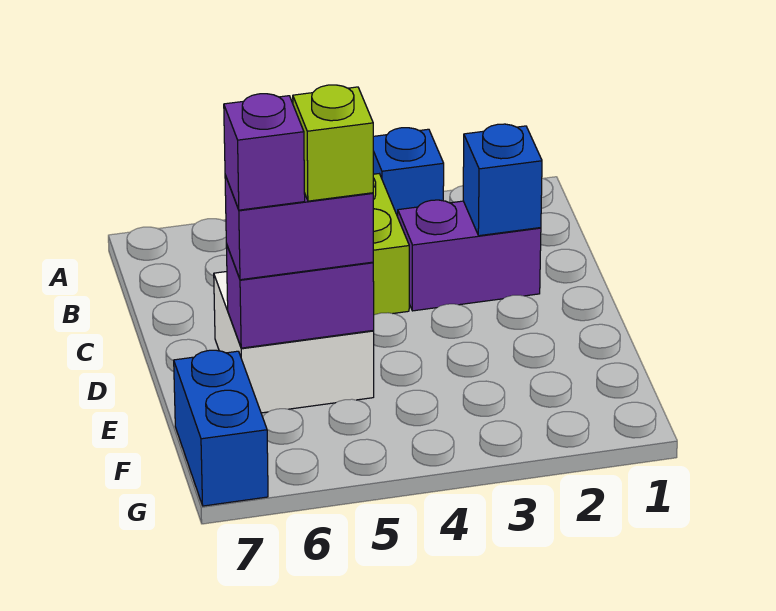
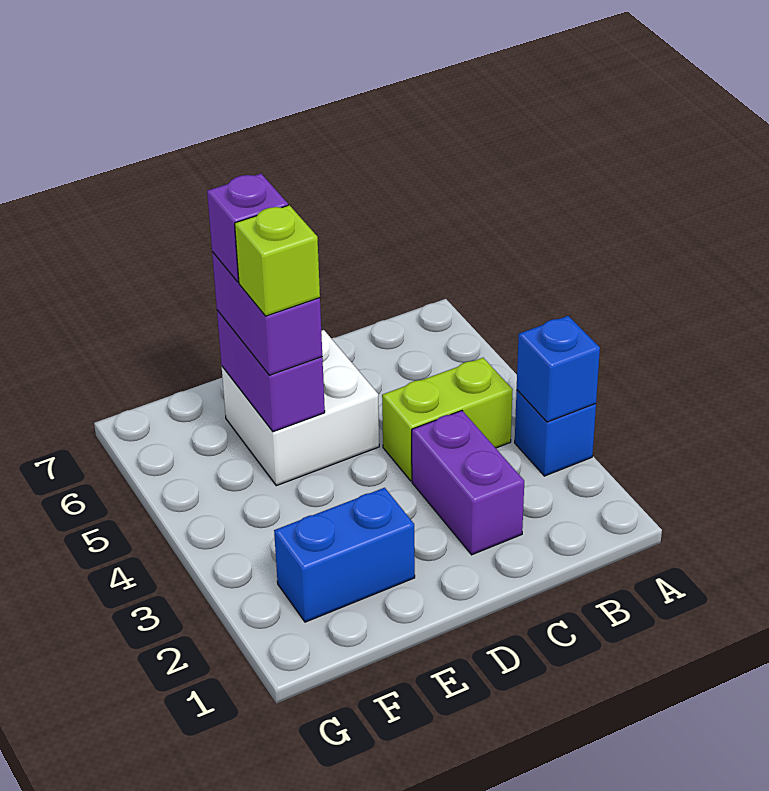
blue 1x1 brick [463,124,542,236] -> blue 1x1 brick moved to [517,316,600,422]
blue 1x2 brick [174,350,268,506] -> blue 1x2 brick moved to [274,488,415,622]

